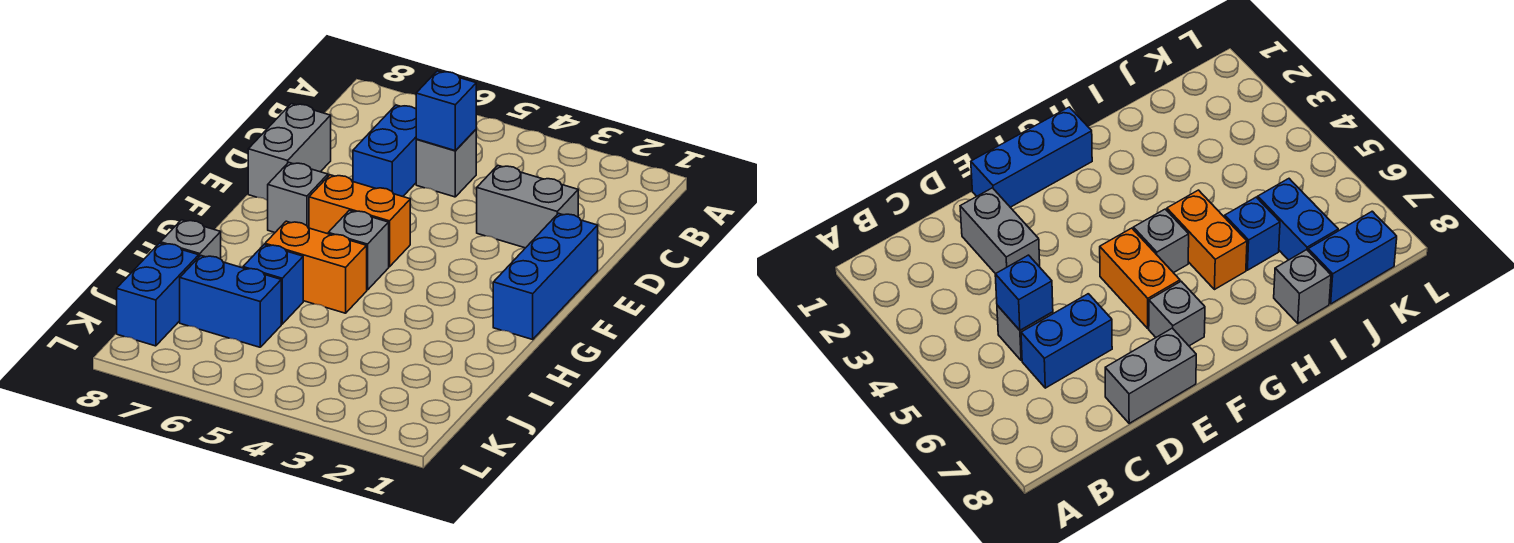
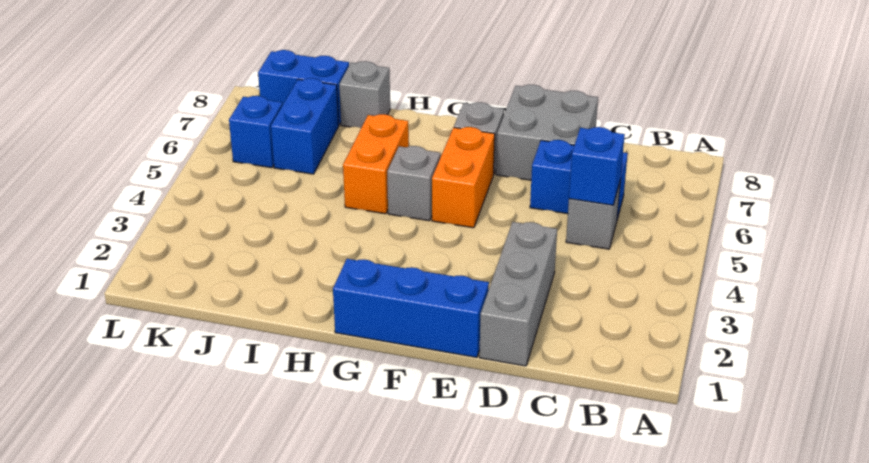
grey 1x2 brick [477,166,578,248] -> grey 1x3 brick [479,222,557,366]
grey 1x2 brick [248,104,331,200] -> grey 2x2 brick [496,85,598,180]
blue 1x1 brick [243,245,303,324] -> blue 1x1 brick moved to [229,96,283,168]

